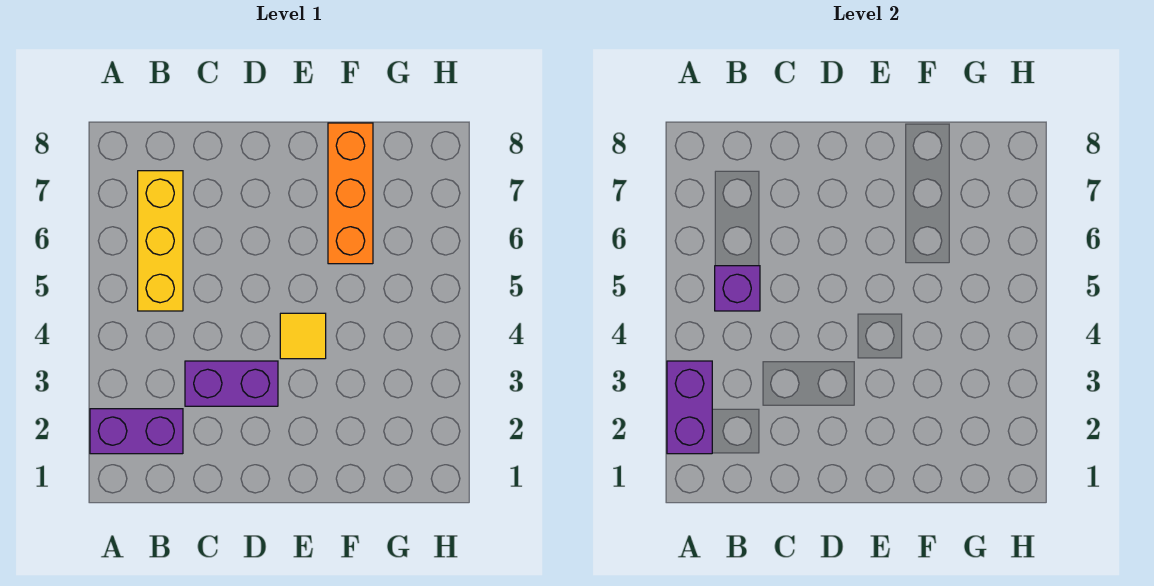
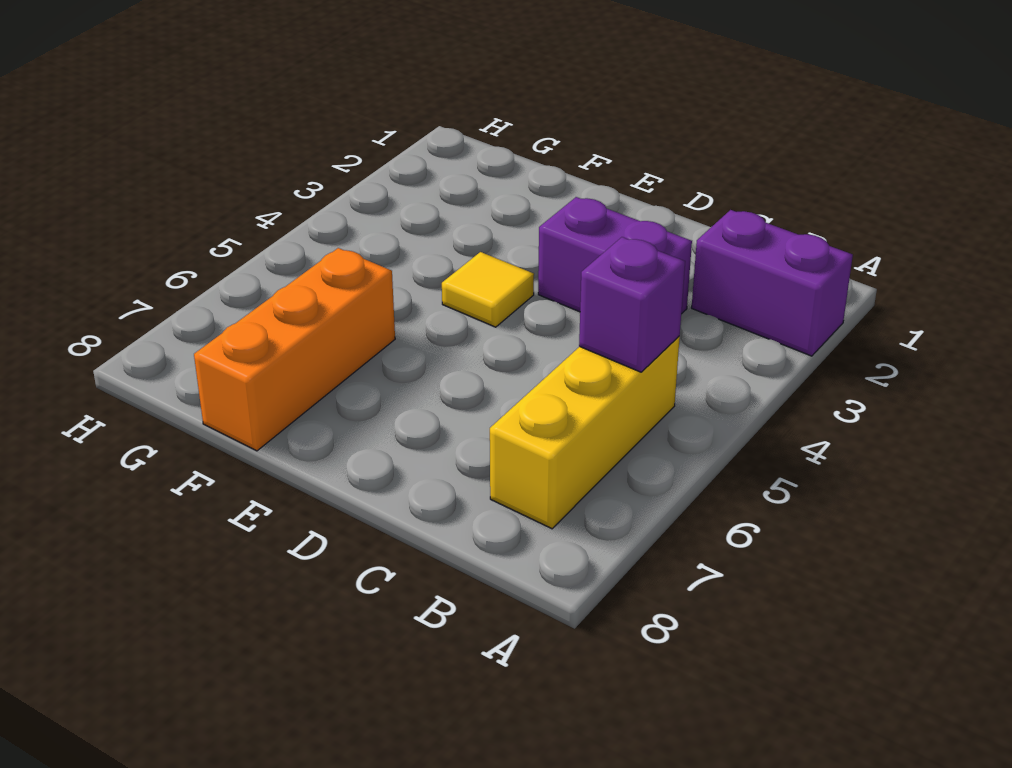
purple 1x2 brick [667,361,712,454] -> none

